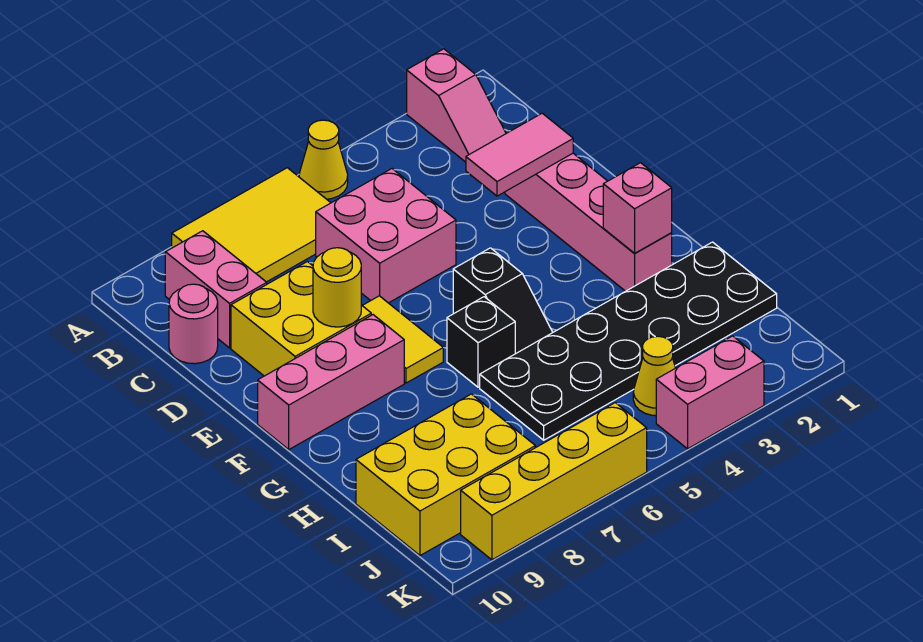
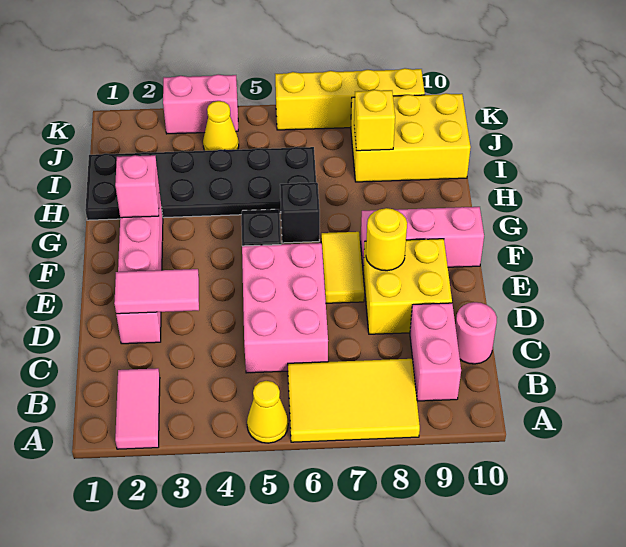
pink 1x2 slope [407,49,506,162] -> pink 1x2 tile [115,368,160,449]
pink 2x2 brick [316,169,456,303] -> pink 2x3 brick [242,243,328,373]
none -> yellow 1x1 brick [354,90,395,151]

